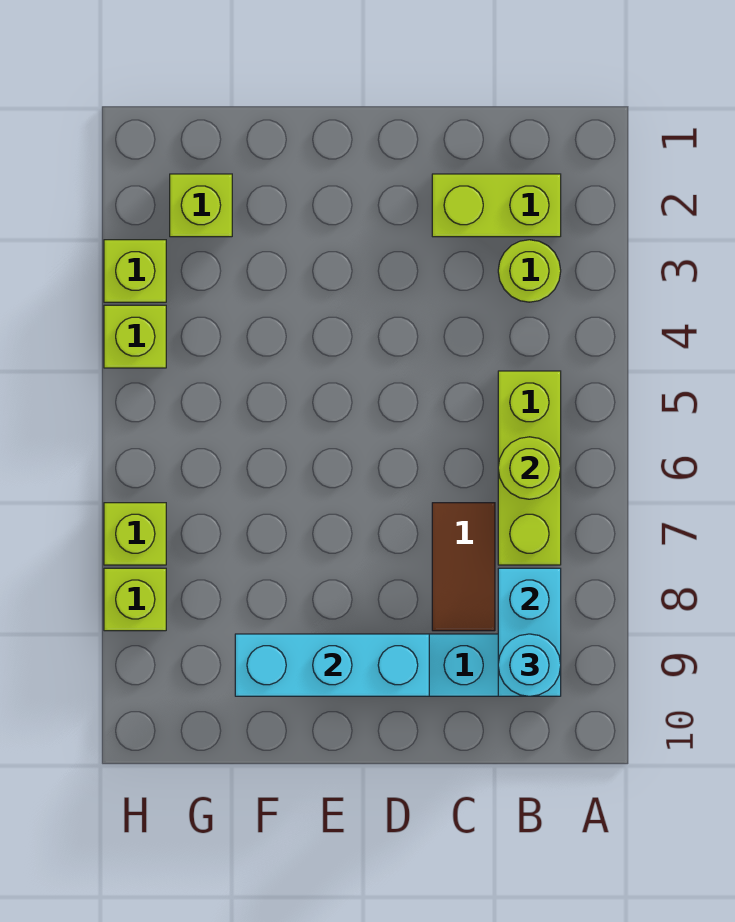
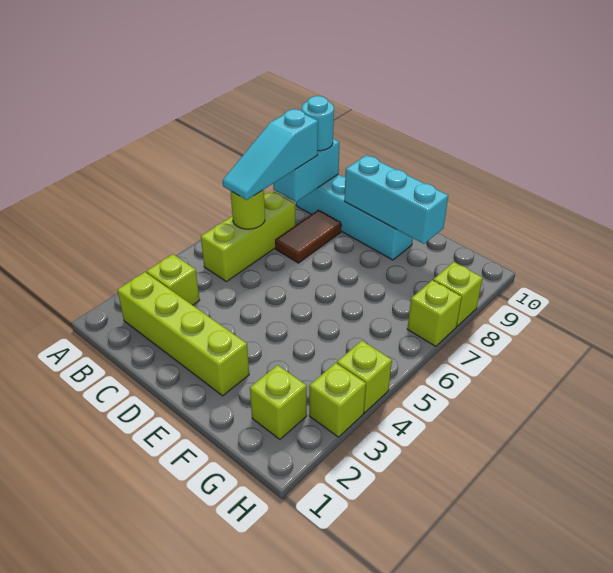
lime 1x2 brick [432,174,561,237] -> lime 1x4 brick [117,272,249,396]
lime 1x1 round brick [498,240,561,302] -> lime 1x1 brick [146,254,200,305]
none -> cyan 1x3 slope [223,109,318,200]

